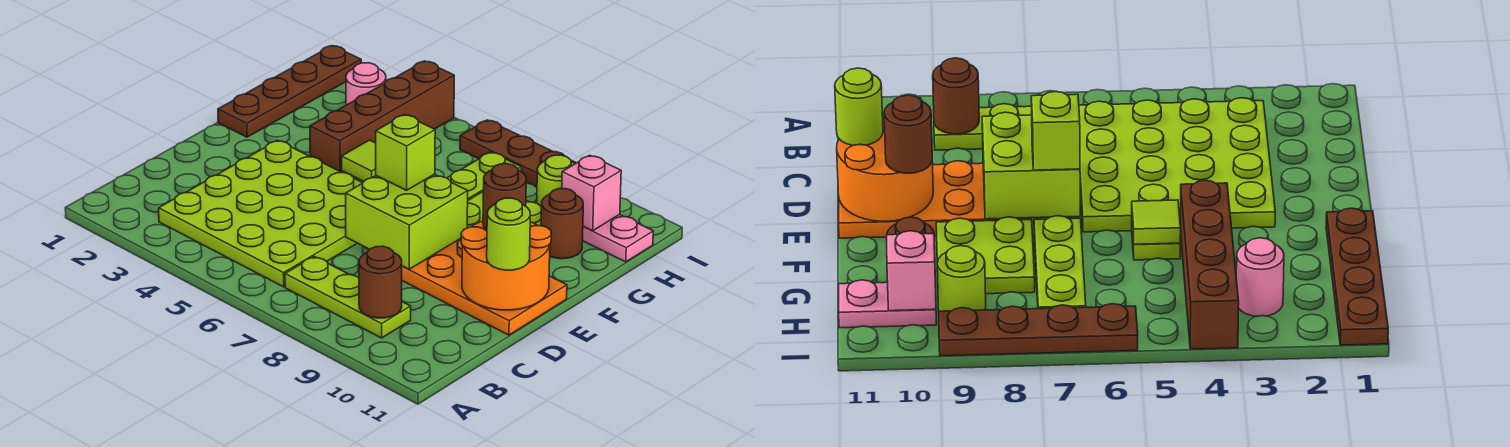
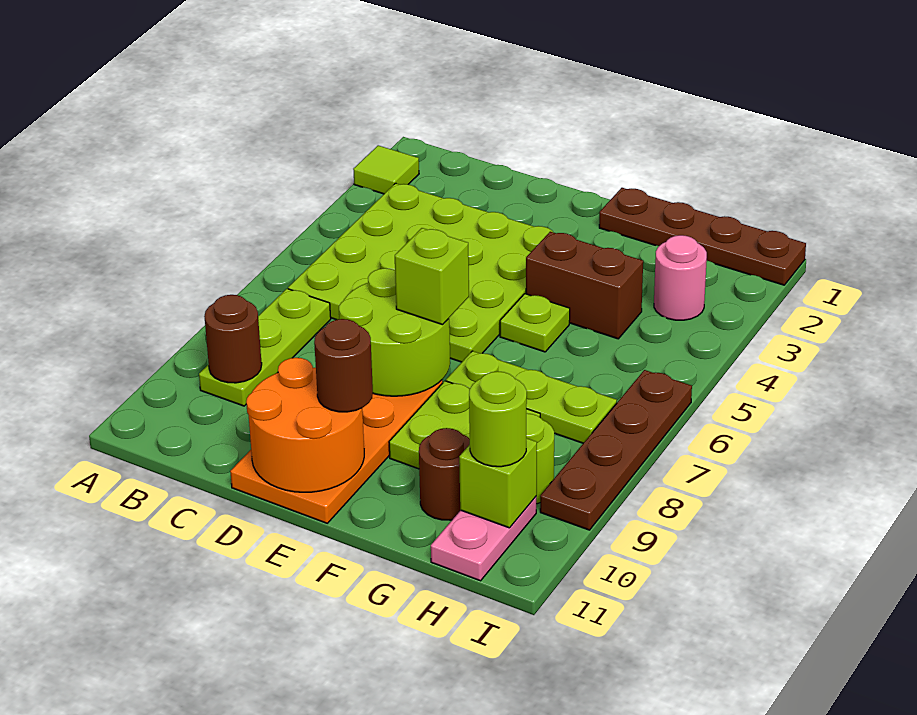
lime 2x2 brick [346,174,468,269] -> lime 2x2 round brick [339,268,450,396]
lime 1x1 round brick [487,198,530,270] -> lime 1x1 round brick moved to [469,371,527,467]
brown 1x4 brick [310,61,454,172] -> brown 1x2 brick [526,232,643,339]
lime 1x1 tile [341,140,376,181] -> lime 1x1 tile moved to [353,145,419,194]
pink 1x1 brick [562,155,621,231] -> lime 1x1 brick [459,438,537,528]

